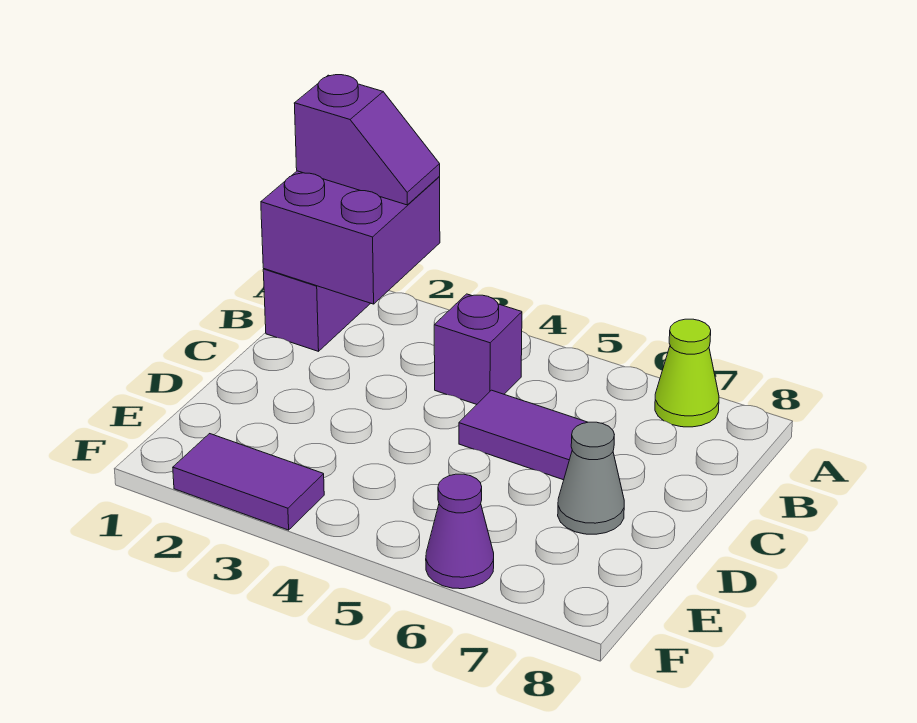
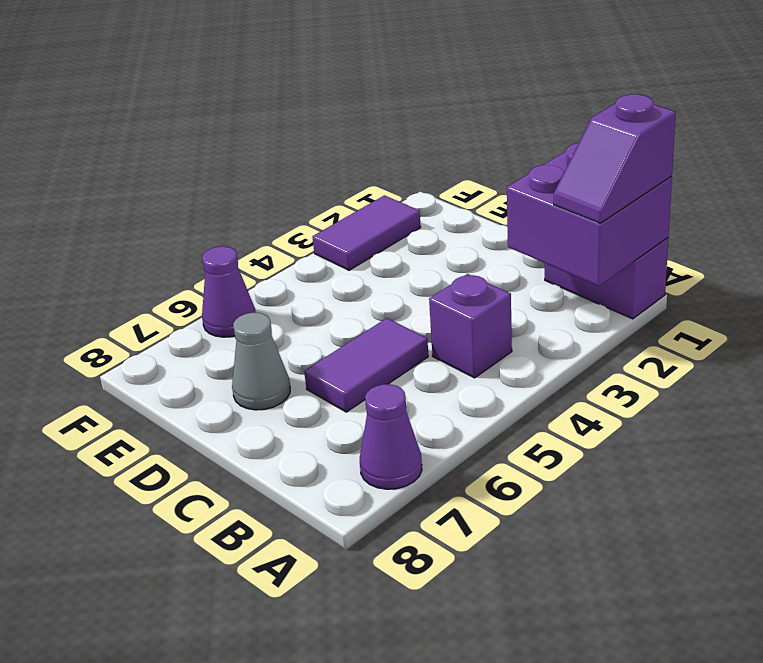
lime 1x1 cone [655,319,719,427] -> purple 1x1 cone [360,384,422,489]

